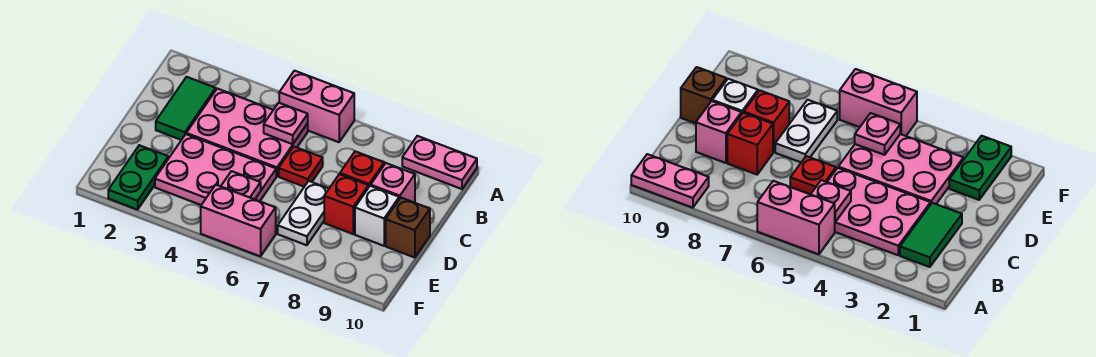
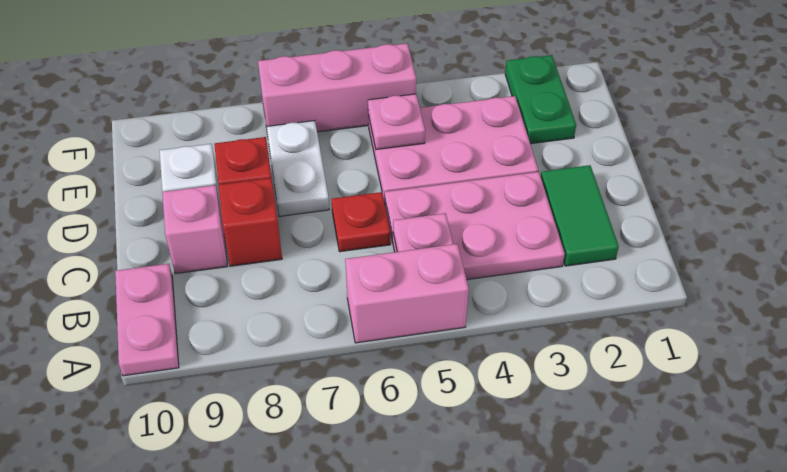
pink 1x2 plate [402,136,477,189] -> pink 1x2 plate turned to [115,264,179,376]
brown 1x1 brick [386,198,430,258] -> none
pink 1x2 brick [201,185,276,256] -> pink 1x3 brick [258,43,416,132]

